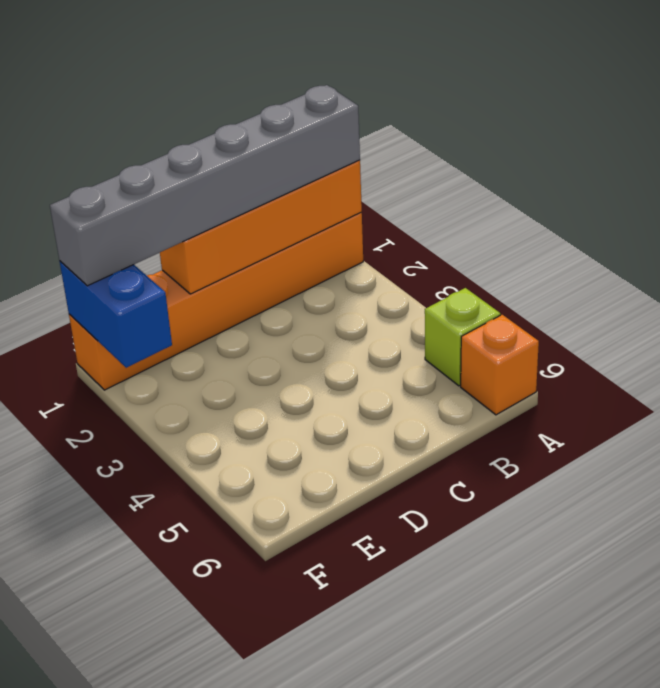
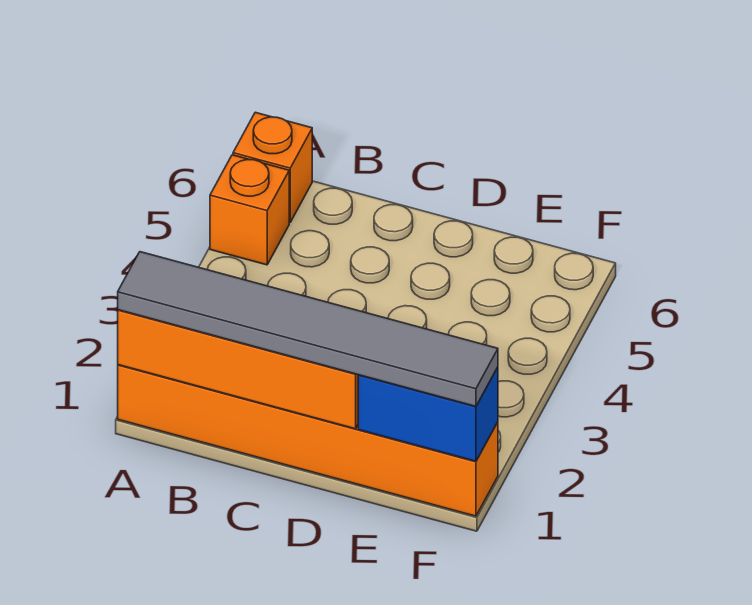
grey 1x6 brick [50,85,360,286] -> grey 1x6 tile [118,252,498,406]
lime 1x1 brick [425,288,500,386] -> orange 1x1 brick [210,155,289,265]
blue 1x2 brick [60,261,172,368] -> blue 1x2 brick turned to [358,367,498,461]

